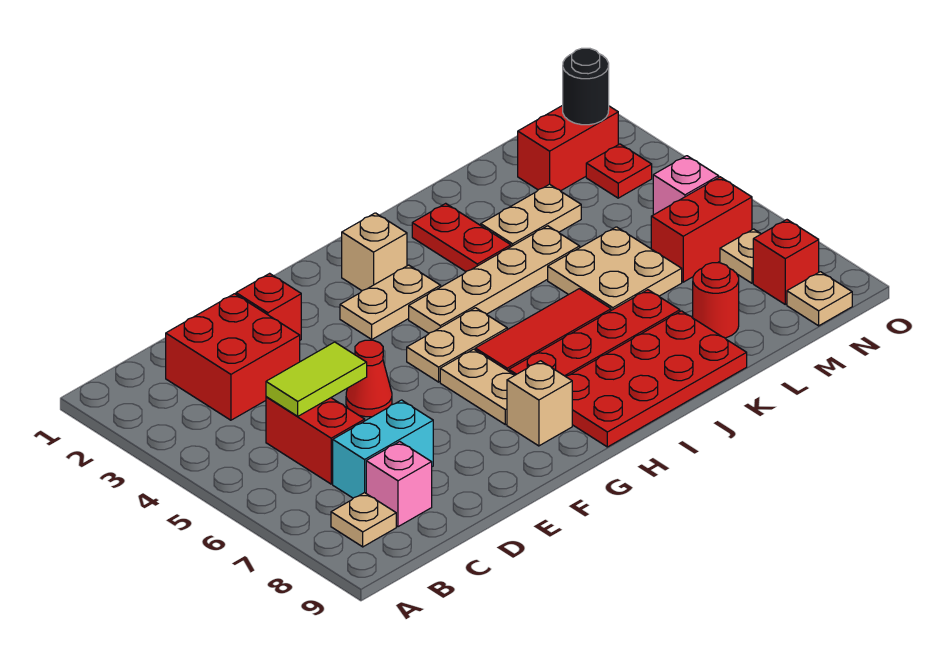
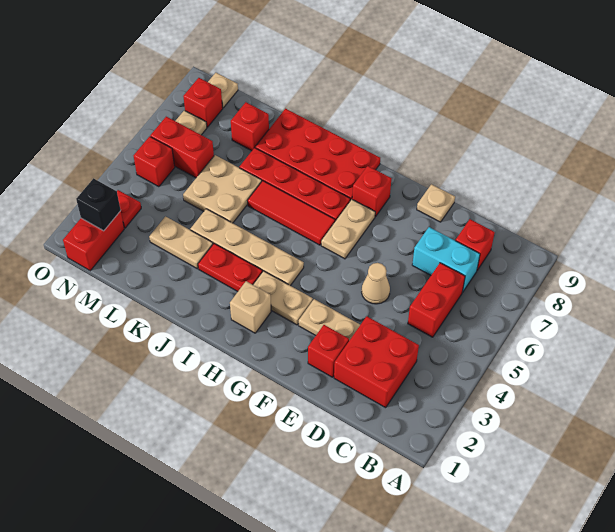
tan 1x1 plate [331,493,396,547] -> tan 1x1 plate moved to [417,184,455,222]
lime 1x2 tile [266,342,367,416] -> none
pink 1x1 brick [366,442,432,527] -> red 1x1 brick [456,219,495,270]
red 1x1 cone [346,340,392,417] -> tan 1x1 cone [362,263,390,304]
tan 1x2 plate [407,308,507,382] -> tan 1x2 plate moved to [299,299,360,341]
tan 1x1 brick [507,361,572,446] -> red 1x1 brick [352,166,391,216]
red 1x2 plate [412,203,511,272] -> red 1x2 plate turned to [198,244,262,291]
red 1x1 round brick [693,263,739,338] -> red 1x1 brick [231,102,269,151]
red 1x2 brick [518,105,618,191] -> red 1x2 brick turned to [63,211,124,271]
black 1x1 round brick [563,48,609,125] -> black 1x1 brick [76,178,121,231]
pink 1x1 brick [653,156,719,215] -> red 1x1 brick [134,136,175,187]

